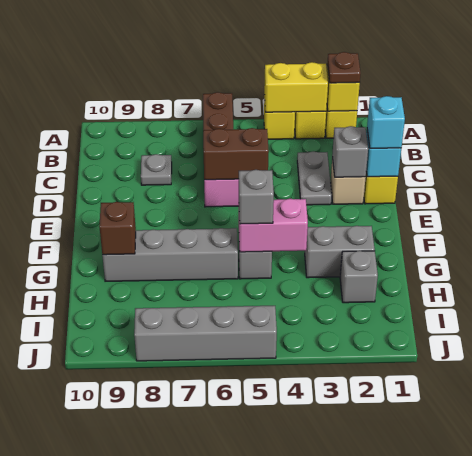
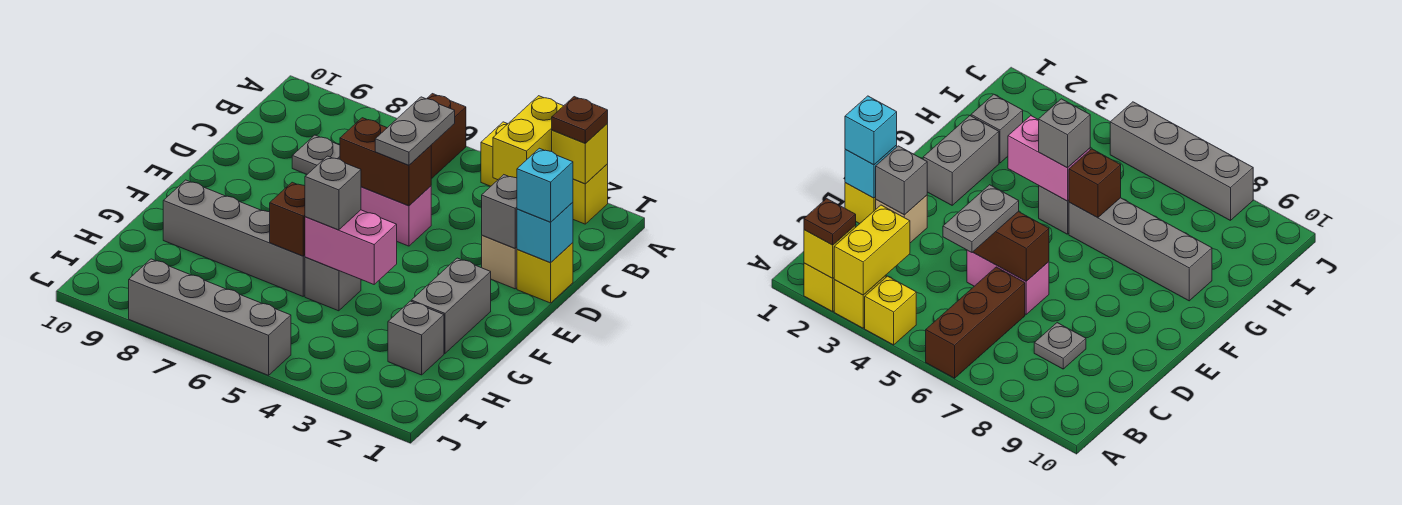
yellow 1x2 brick [264,62,328,112] -> yellow 1x2 brick turned to [493,96,563,180]
grey 1x2 plate [297,151,332,205] -> grey 1x2 plate moved to [375,97,455,165]
grey 1x2 brick [305,226,375,278] -> grey 1x2 brick turned to [411,258,491,353]
brown 1x1 brick [99,202,136,255] -> brown 1x1 brick moved to [270,182,305,256]

